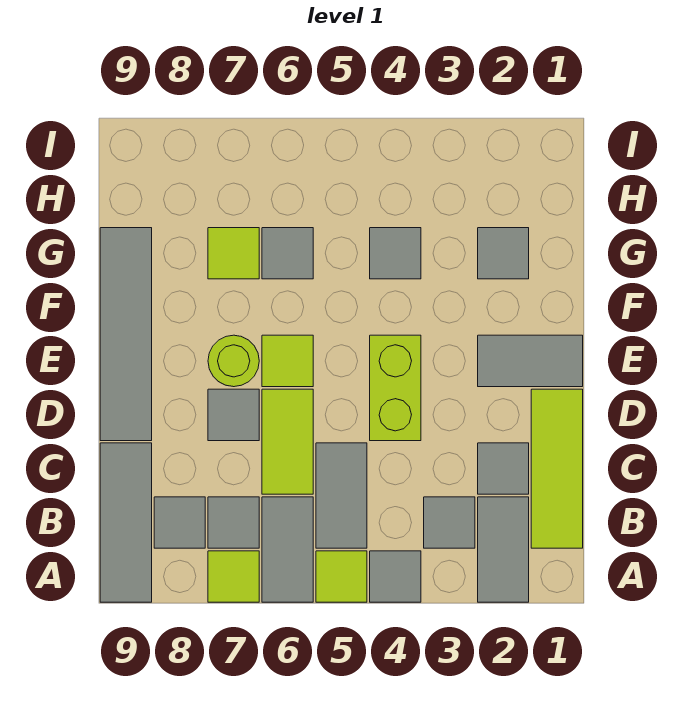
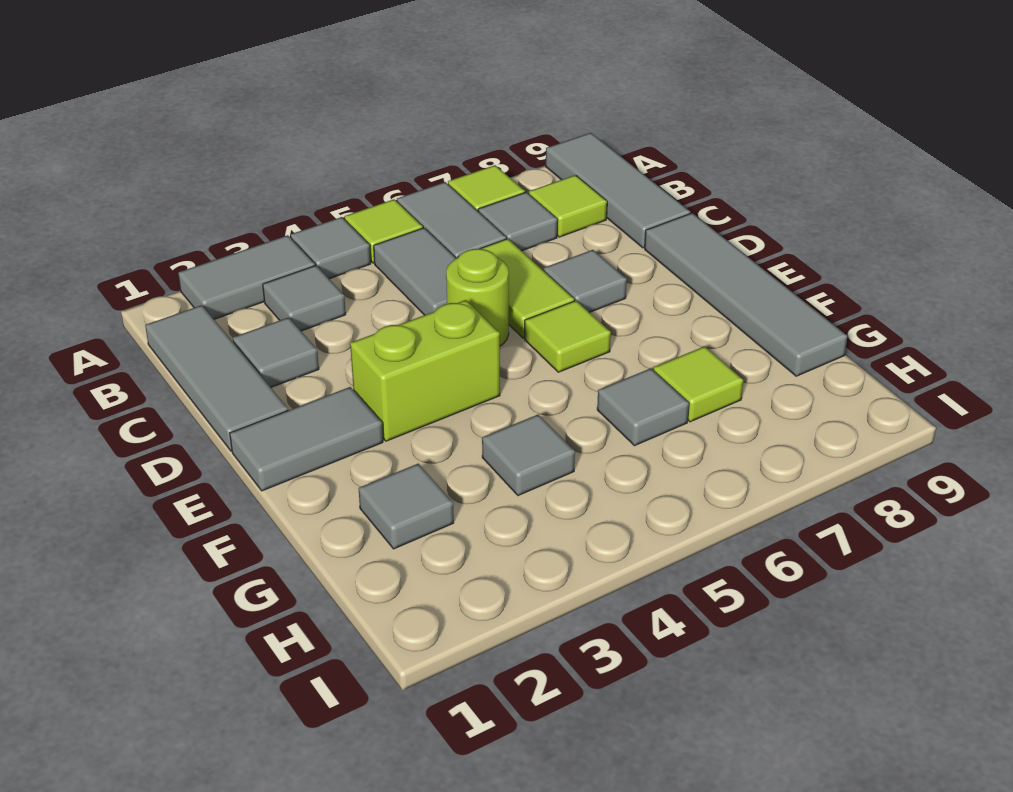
grey 1x2 tile [478,497,529,602] -> grey 1x2 tile turned to [178,235,315,319]
lime 1x3 tile [531,389,583,548] -> grey 1x3 tile [145,305,288,451]
grey 1x1 tile [154,497,205,548] -> lime 1x1 tile [529,175,607,237]
lime 1x2 brick [370,335,421,441] -> lime 1x2 brick turned to [350,300,500,441]
lime 1x1 round brick [208,335,259,387] -> lime 1x1 round brick moved to [446,249,509,346]

